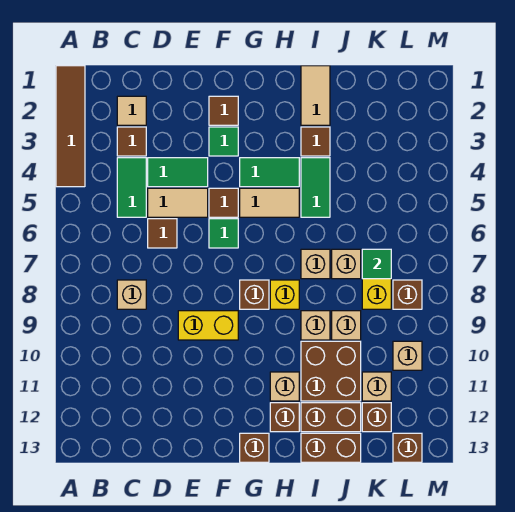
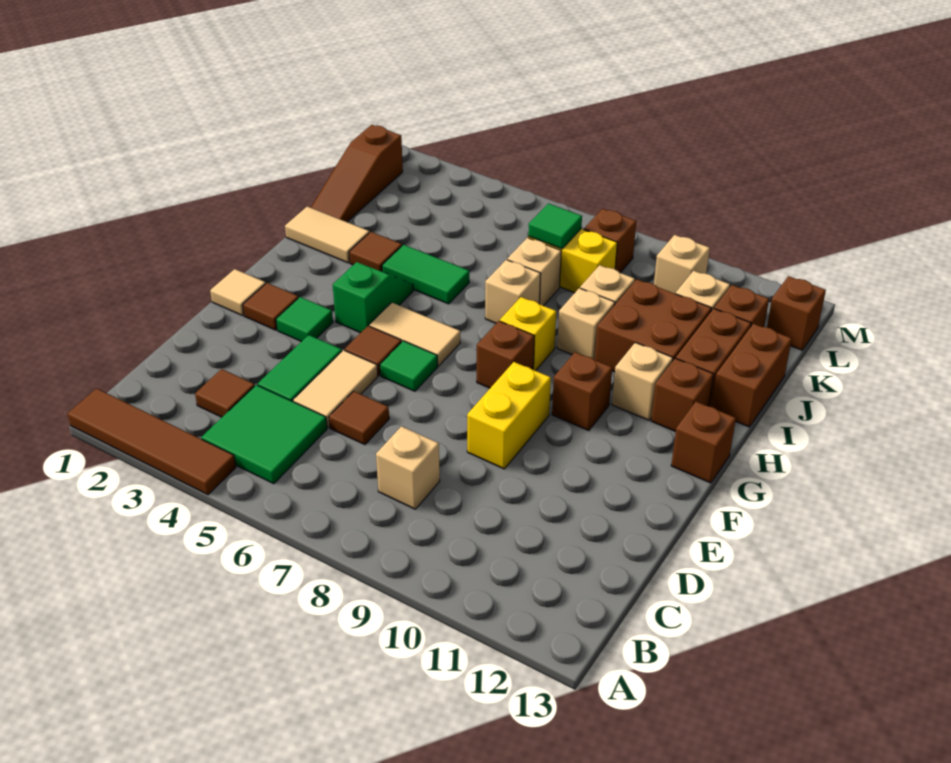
tan 1x1 tile [117,96,146,125] -> tan 1x1 tile moved to [210,269,266,316]
green 1x2 tile [117,158,146,217] -> green 2x2 tile [201,385,327,484]
green 1x2 tile [240,158,299,187] -> green 1x2 slope [333,262,413,333]
tan 1x2 tile [240,188,299,217] -> tan 1x2 tile turned to [369,303,460,366]
none -> brown 1x1 brick [552,352,612,431]
none -> brown 1x3 slope [311,125,403,222]

